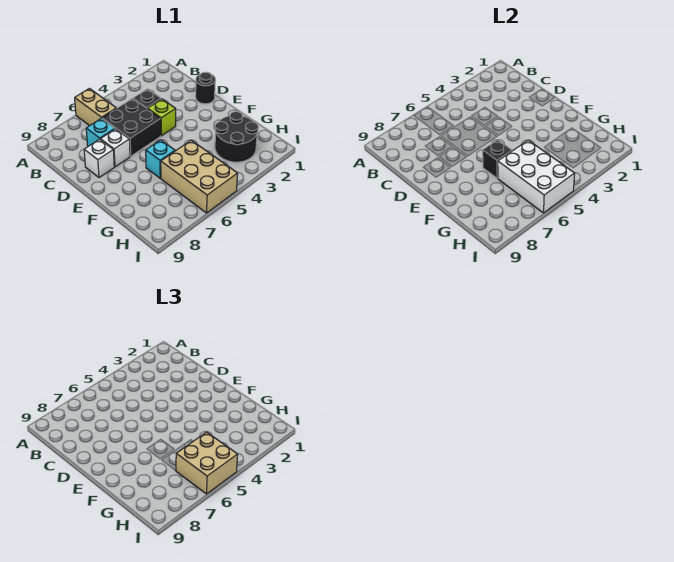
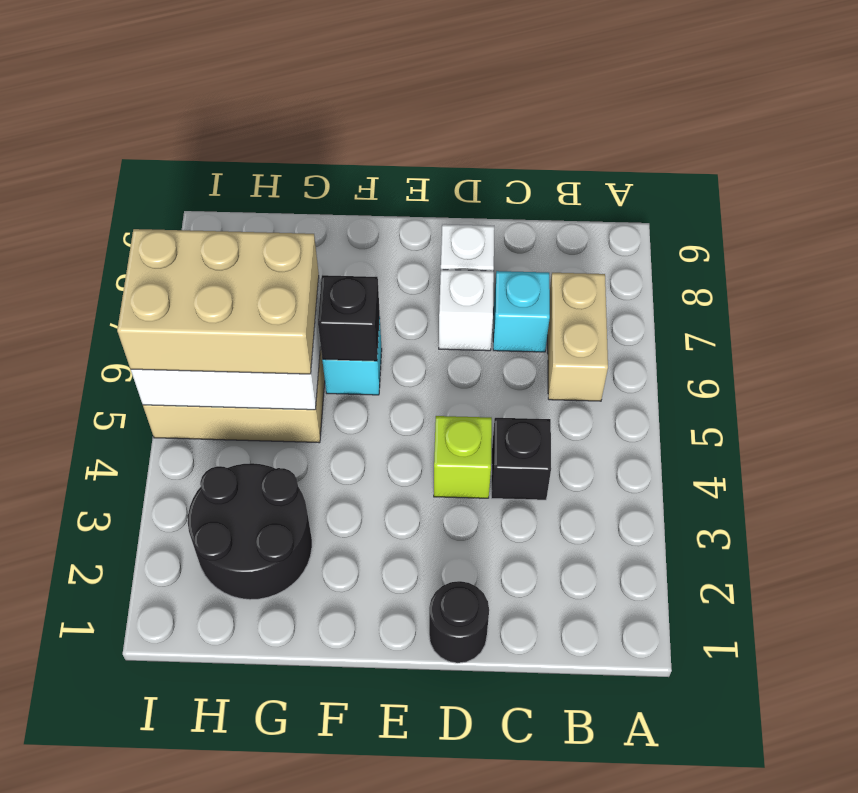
tan 1x2 brick [75,88,116,126] -> tan 1x2 brick turned to [548,273,608,401]
black 2x2 brick [102,99,161,156] -> none
tan 2x2 brick [176,432,238,494] -> tan 2x3 brick [117,229,319,374]

